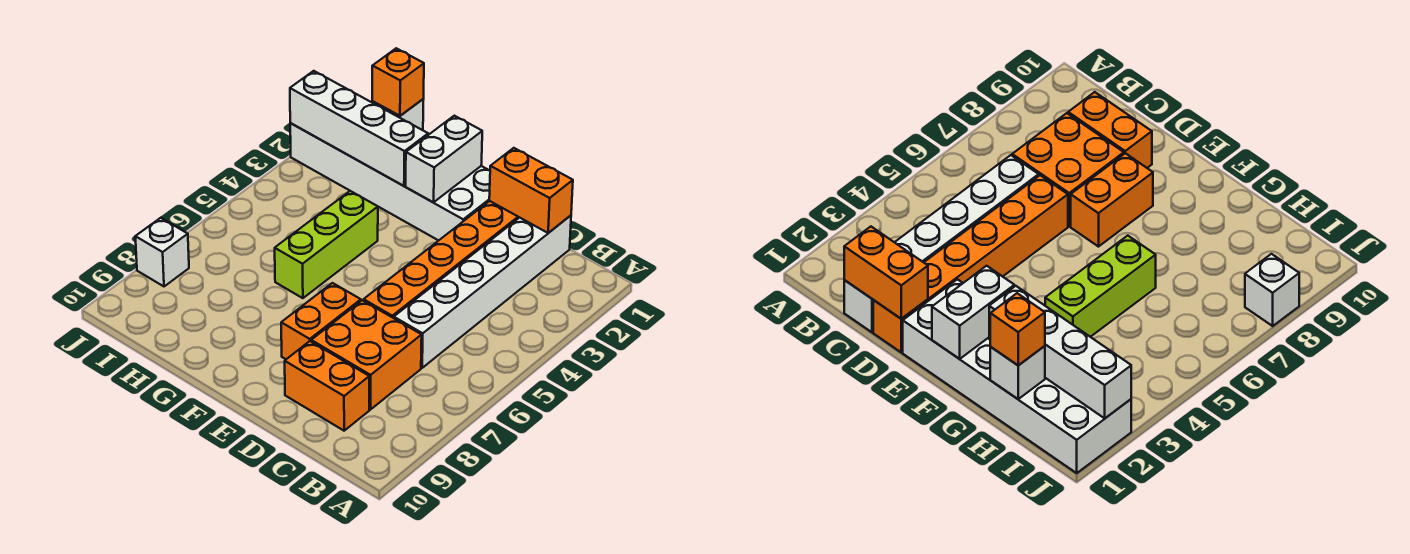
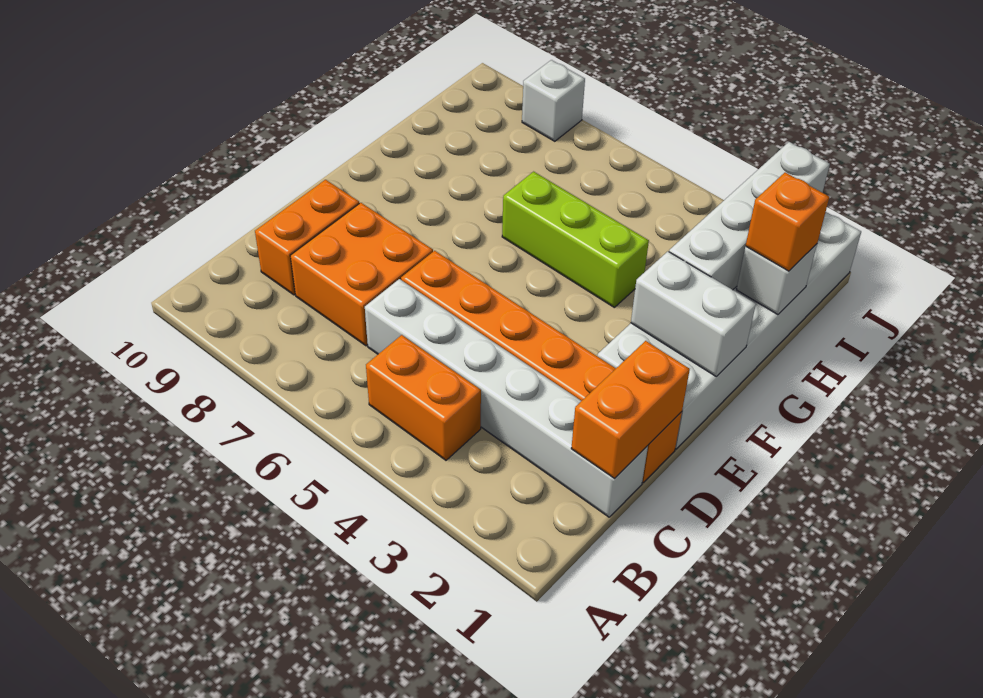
orange 1x2 brick [281,283,361,359] -> orange 1x2 brick moved to [366,335,481,460]

